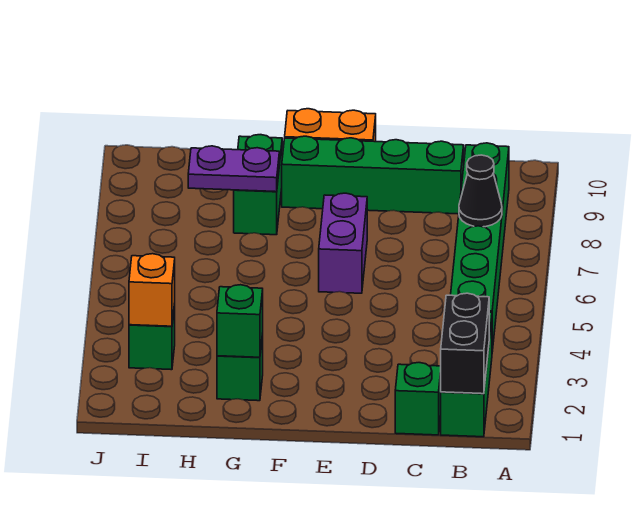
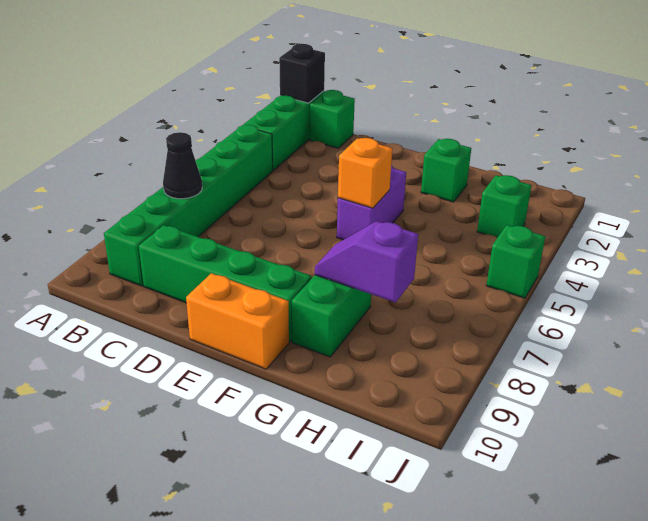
black 1x2 brick [441,293,489,394] -> black 1x1 brick [279,44,325,103]
purple 1x2 brick [319,193,367,293] -> purple 1x2 brick moved to [337,165,406,240]
green 1x1 brick [217,285,263,357] -> green 1x1 brick moved to [486,225,545,298]
purple 1x2 plate [188,146,279,192] -> purple 1x2 slope [315,221,418,302]
orange 1x1 brick [129,254,175,326] -> orange 1x1 brick moved to [338,138,392,208]

